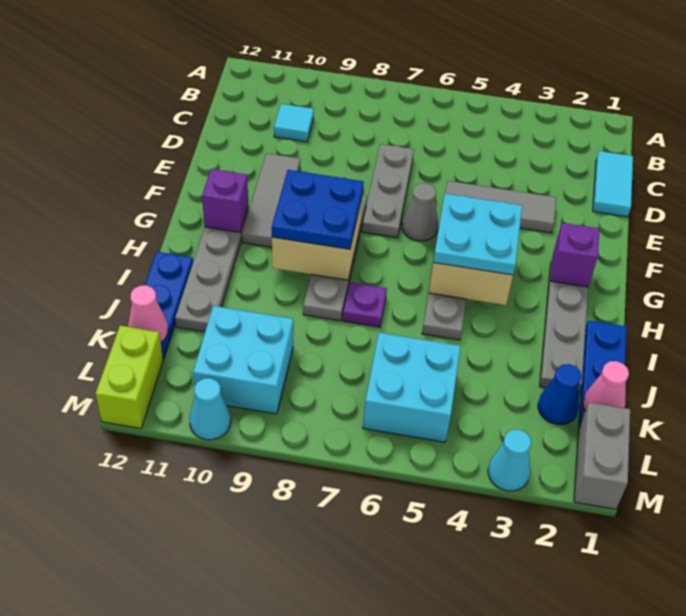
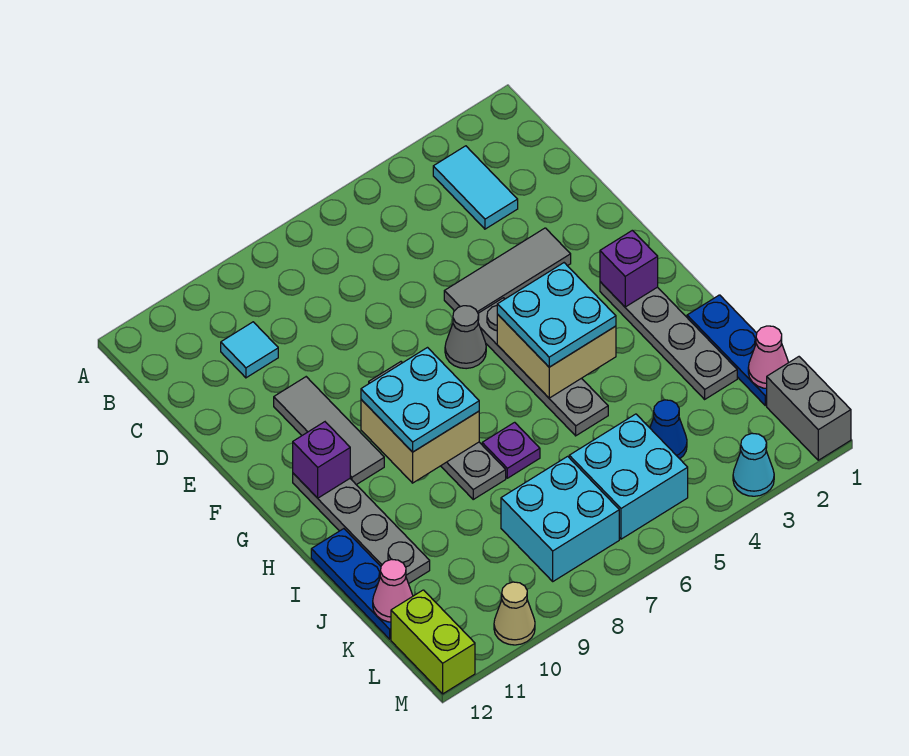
cyan 1x2 tile [593,151,633,217] -> cyan 1x2 tile moved to [433,146,518,229]
grey 1x3 plate [362,144,414,238] -> none
blue 2x2 plate [272,170,364,249] -> cyan 2x2 plate [361,348,479,452]
blue 1x1 cone [538,364,582,425] -> blue 1x1 cone moved to [650,400,687,459]
cyan 2x2 brick [193,306,293,414] -> cyan 2x2 brick moved to [501,456,619,581]
cyan 1x1 cone [189,378,231,440] -> tan 1x1 cone [494,582,535,645]

